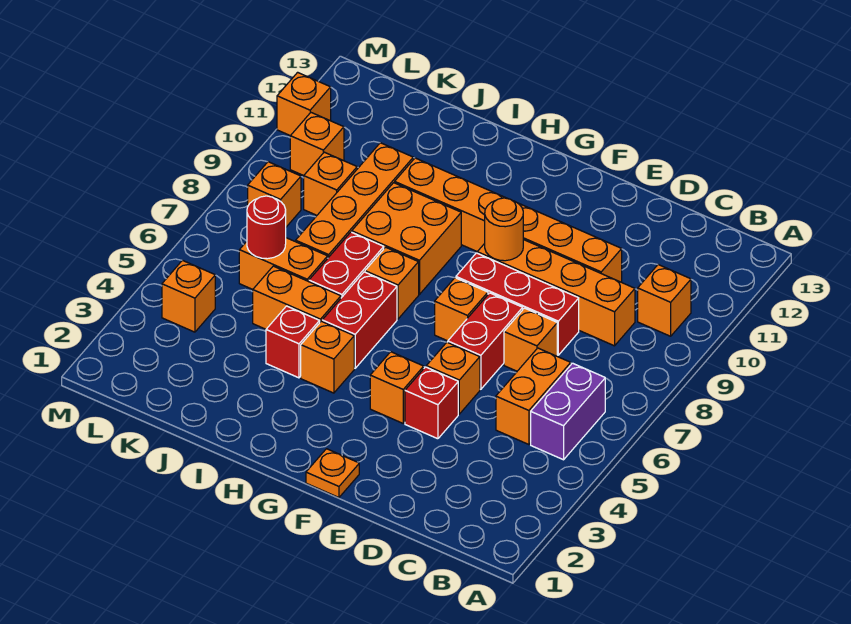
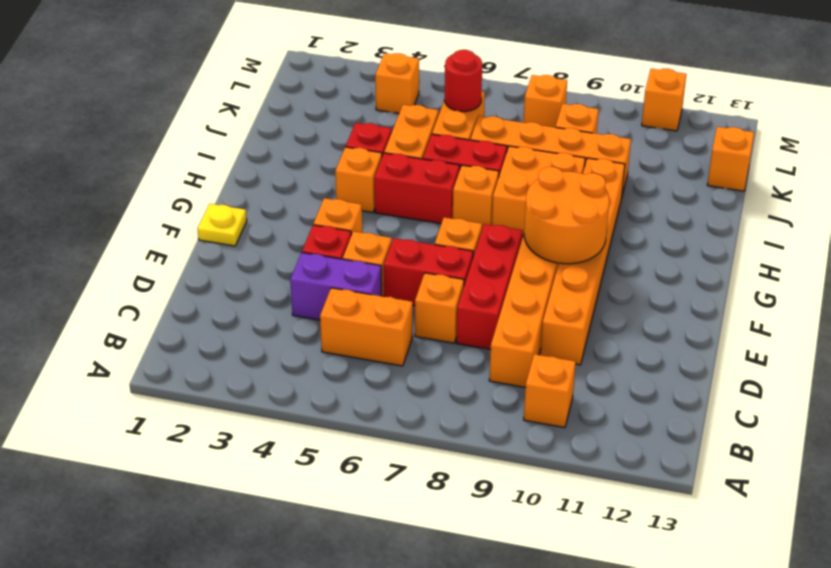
purple 1x2 brick [531,363,605,460] -> purple 1x2 brick moved to [290,253,382,320]
orange 1x1 plate [306,449,359,497] -> yellow 1x1 plate [198,204,247,246]
orange 1x1 round brick [485,198,523,261] -> orange 2x2 round brick [524,167,609,264]
orange 1x1 brick [290,113,344,176] -> orange 1x1 brick moved to [707,127,754,191]

